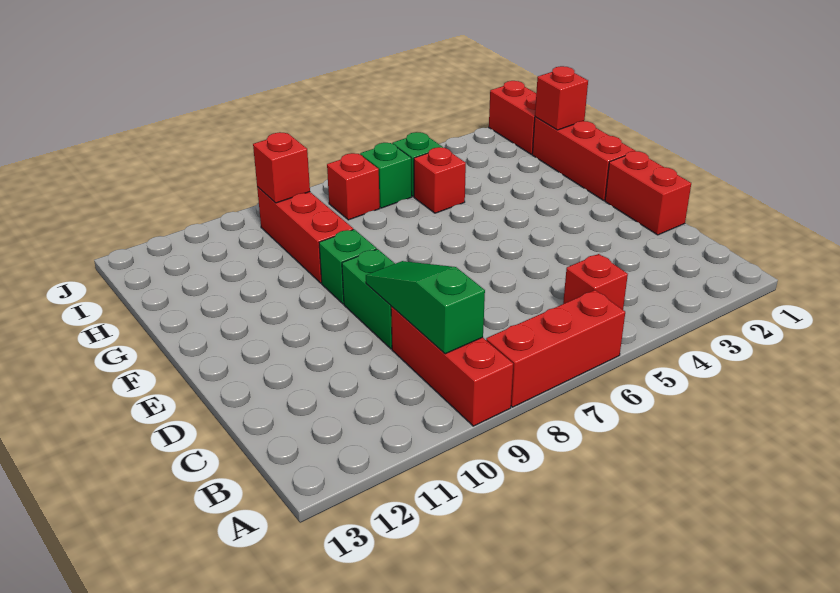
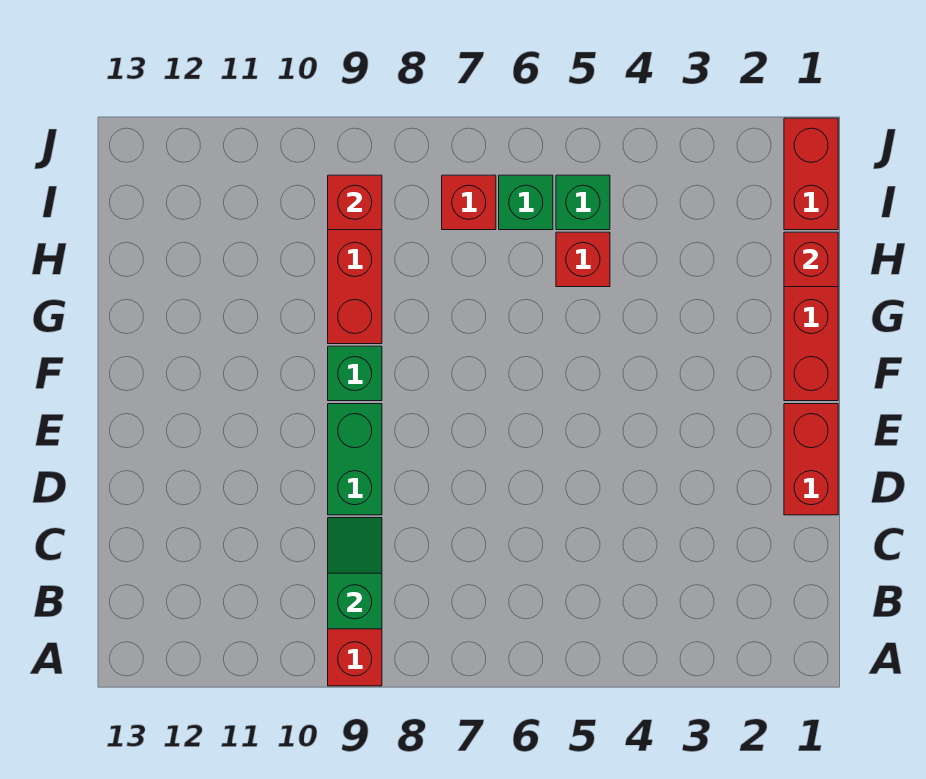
red 1x3 brick [486,290,625,407] -> none
red 1x1 brick [563,254,628,310] -> none
green 1x3 slope [366,261,485,354] -> green 1x2 slope [328,518,382,629]

